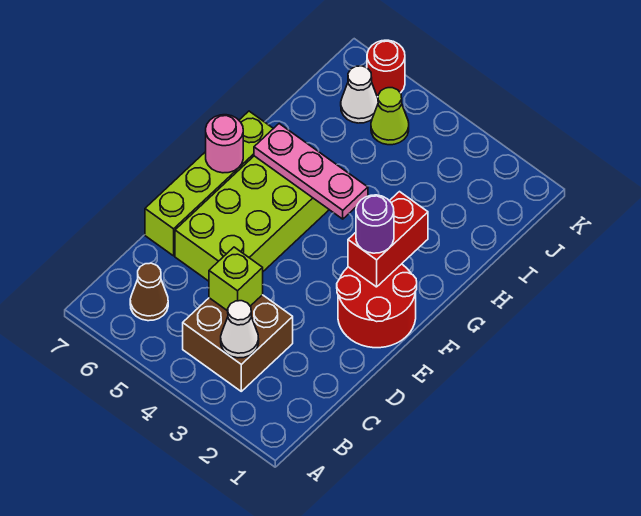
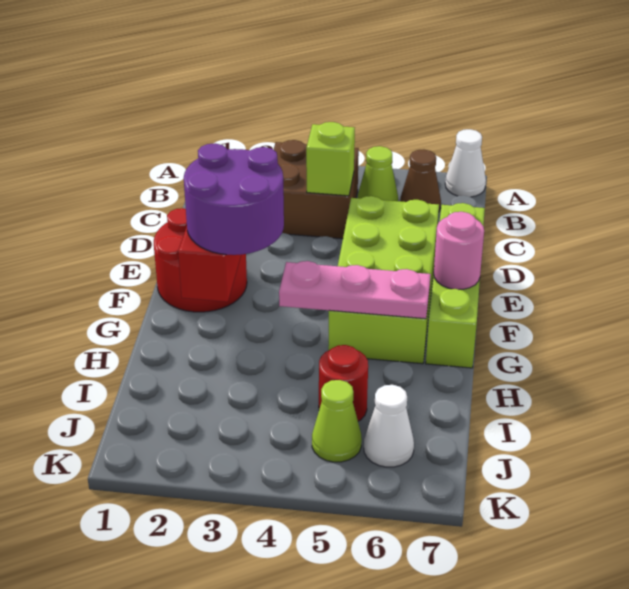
white 1x1 cone [221,301,259,358] -> white 1x1 cone moved to [445,129,486,197]
none -> lime 1x1 cone [358,146,398,201]
purple 1x1 round brick [356,195,394,253] -> purple 2x2 round brick [184,143,284,255]
red 1x1 round brick [367,40,405,97] -> red 1x1 round brick moved to [319,345,368,421]

